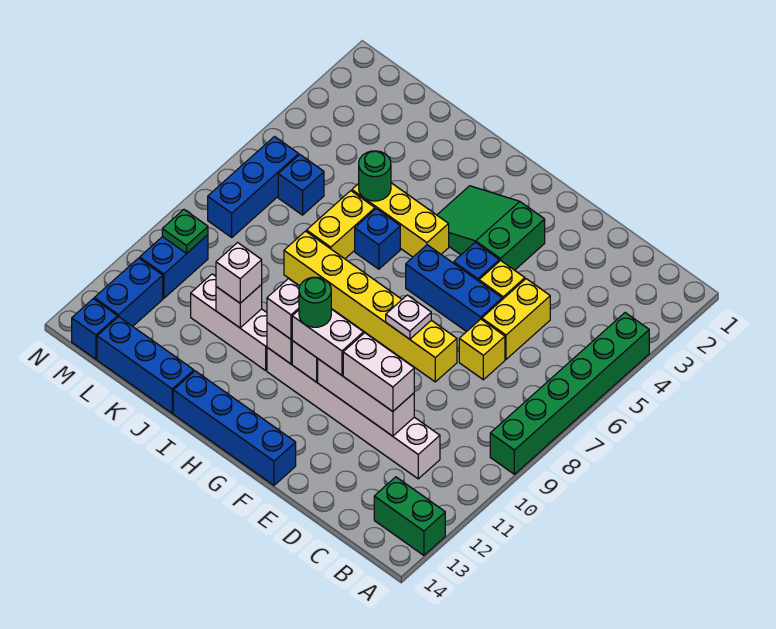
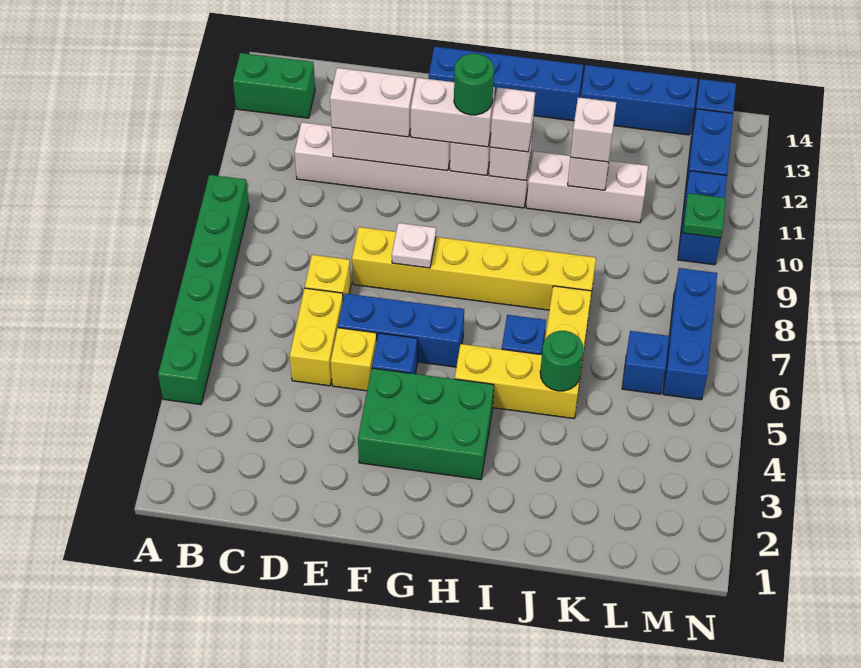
green 2x3 slope [437,186,545,270] -> green 2x3 brick [358,368,494,480]

